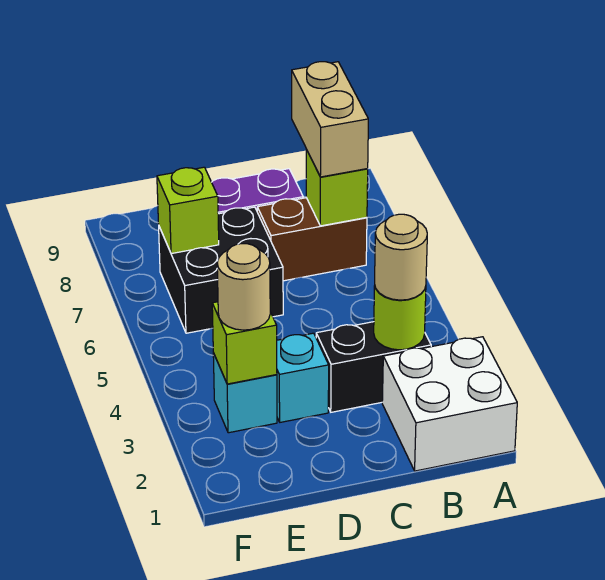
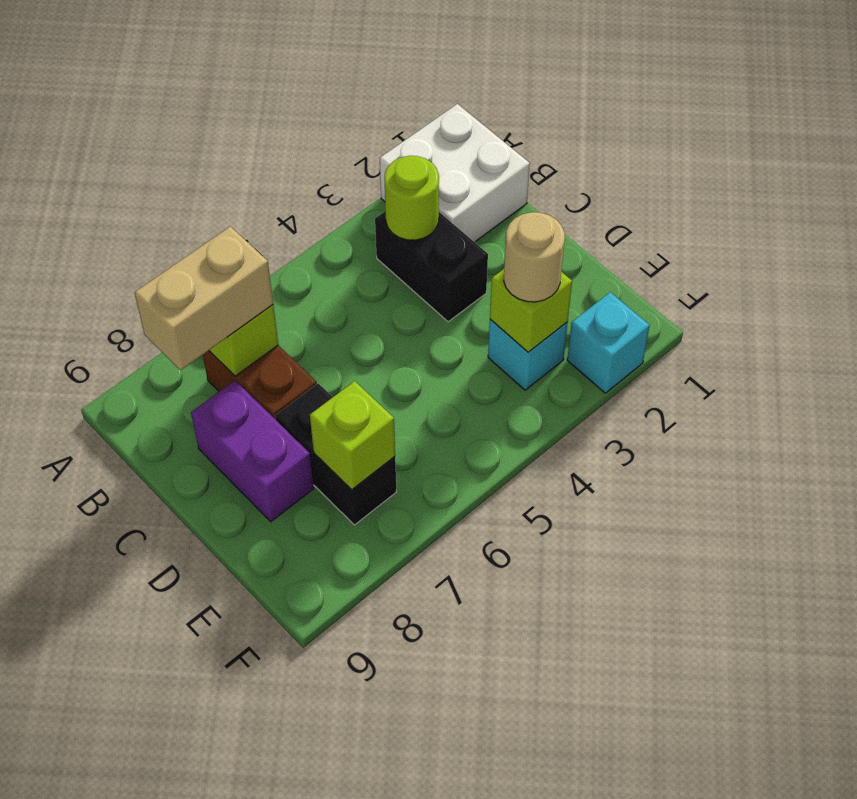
tan 1x1 round brick [375,214,427,300] -> none
cyan 1x1 brick [277,333,329,422] -> cyan 1x1 brick moved to [567,292,650,393]
black 2x2 brick [159,207,283,333] -> black 1x2 brick [275,383,396,525]

